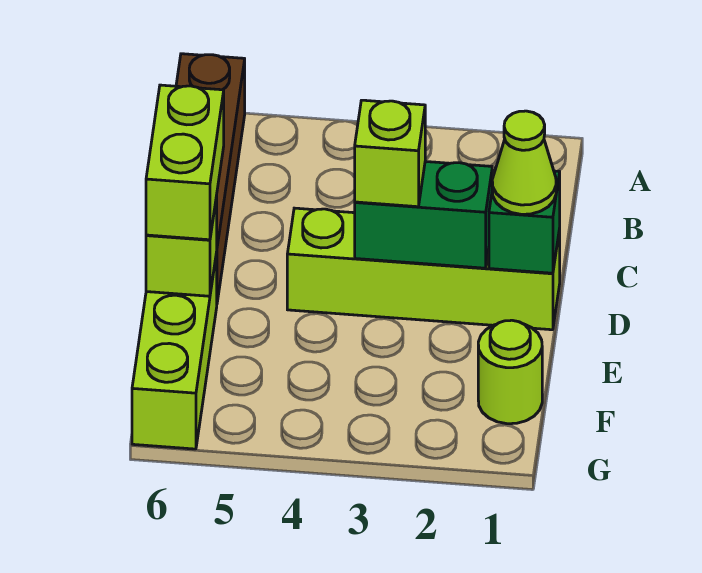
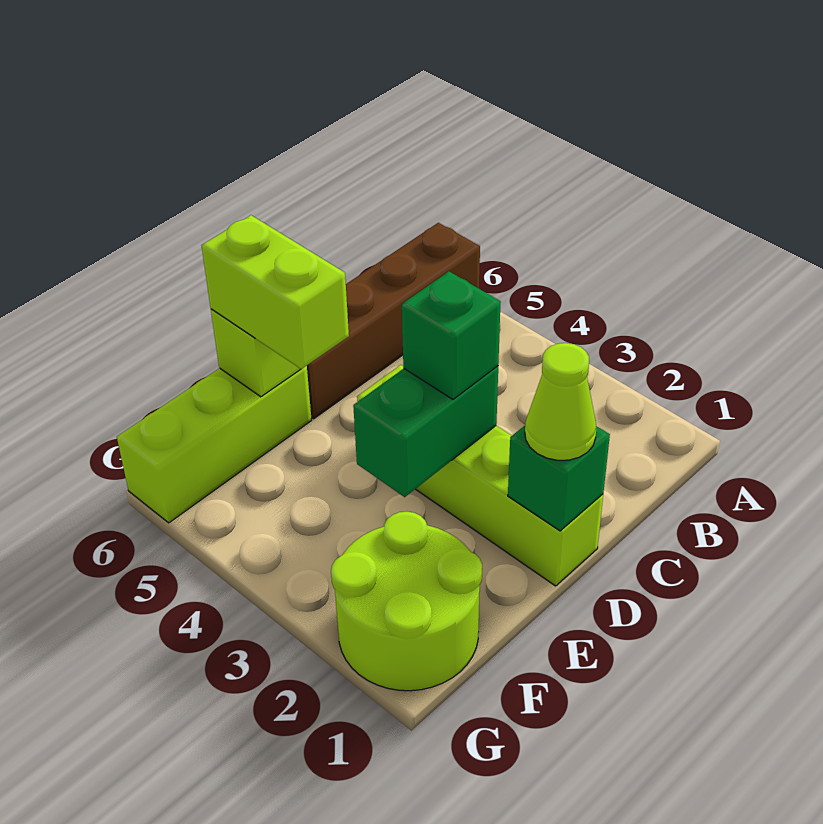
green 1x2 brick [355,161,492,268] -> green 1x2 brick turned to [353,366,498,497]
lime 1x1 brick [355,100,425,207] -> green 1x1 brick [402,272,501,399]
lime 1x2 brick [146,85,224,240] -> lime 1x2 brick turned to [202,215,349,369]
lime 1x1 round brick [478,320,542,424] -> lime 2x2 round brick [331,512,482,691]

